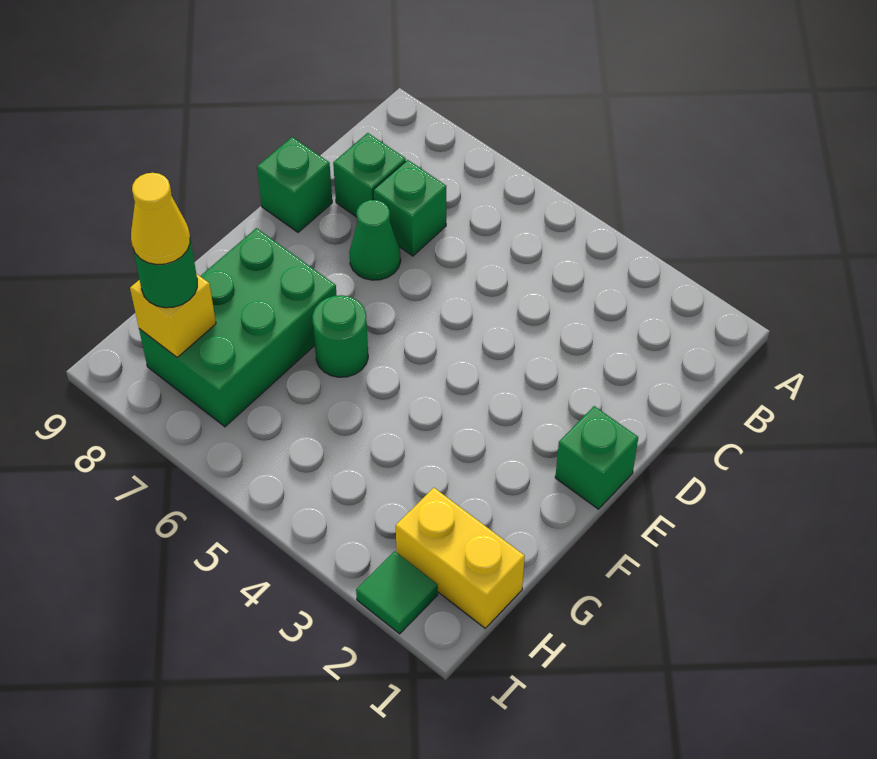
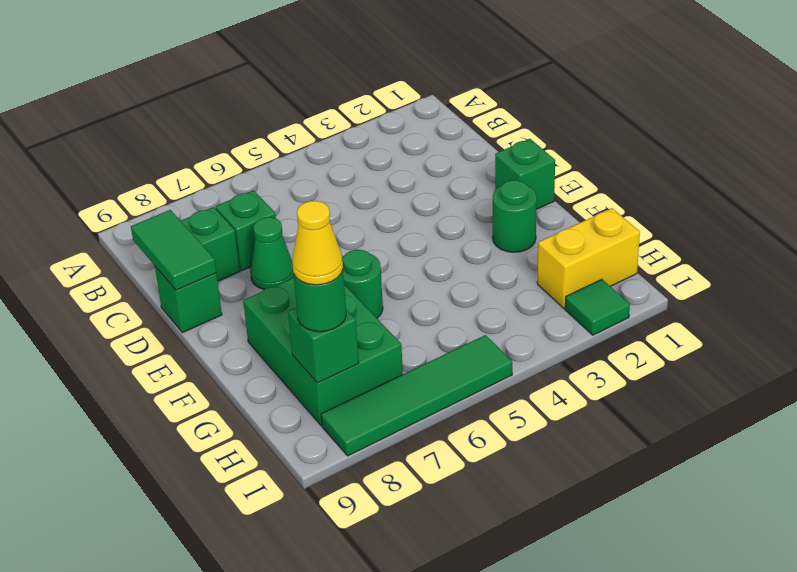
none -> green 1x2 tile [131,210,216,290]
none -> green 1x1 round brick [493,180,537,252]
yellow 1x1 brick [130,274,216,357] -> green 1x1 brick [288,307,359,383]
none -> green 1x4 tile [321,335,512,456]

